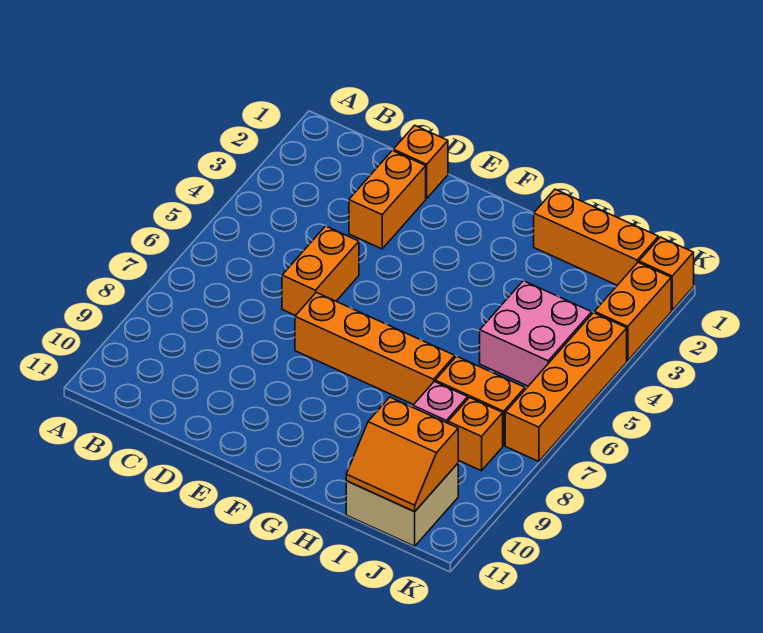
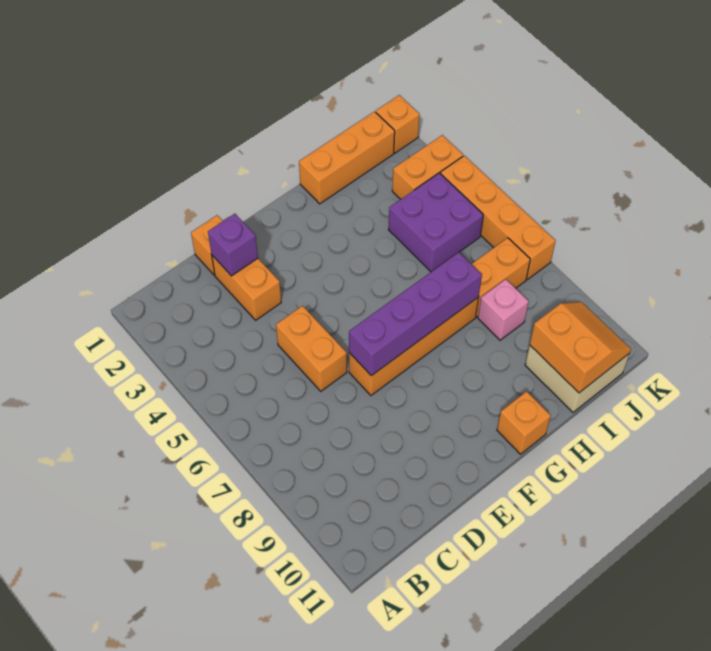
none -> purple 1x1 brick [208,214,258,276]
none -> purple 1x4 brick [349,252,482,376]
pink 2x2 brick [480,281,592,386] -> purple 2x2 brick [388,173,483,272]
orange 2x2 slope [346,397,458,512] -> orange 2x2 slope turned to [530,302,631,393]
orange 1x1 brick [448,398,503,471] -> orange 1x1 brick moved to [497,391,551,454]
orange 1x2 brick [594,262,671,361] -> orange 1x2 brick turned to [392,135,463,199]

